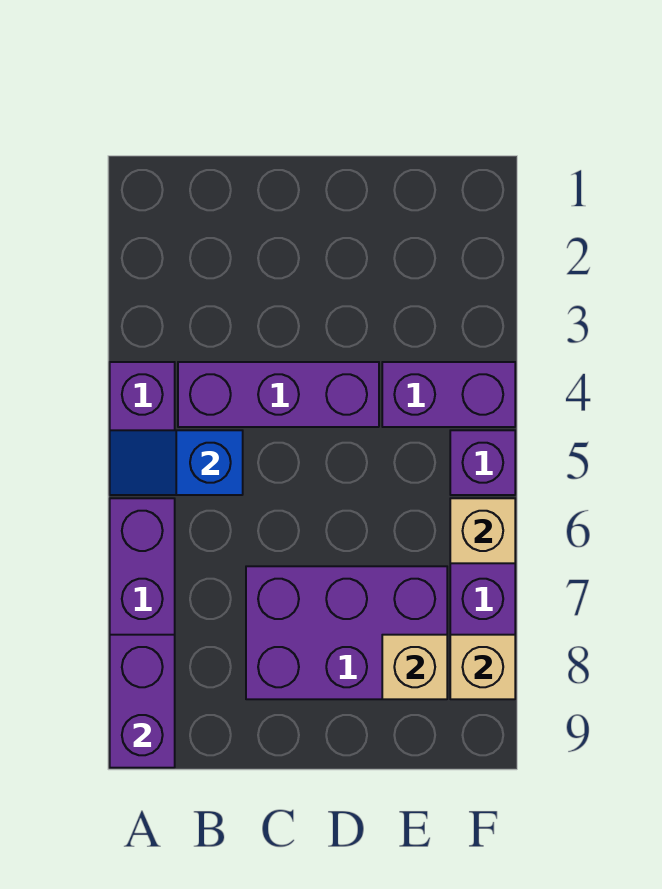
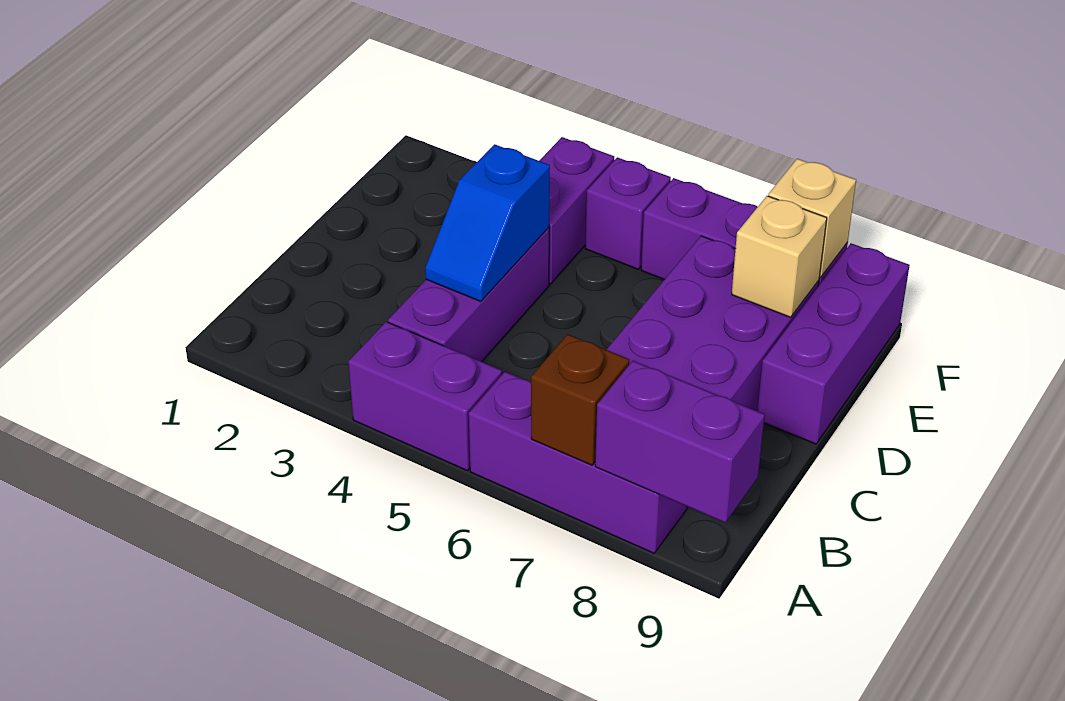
blue 1x2 slope [110,430,243,495] -> blue 1x2 slope moved to [425,144,550,302]
none -> brown 1x1 brick [531,334,629,465]
none -> purple 1x3 brick [757,243,910,444]
tan 1x1 brick [450,498,515,563] -> none

